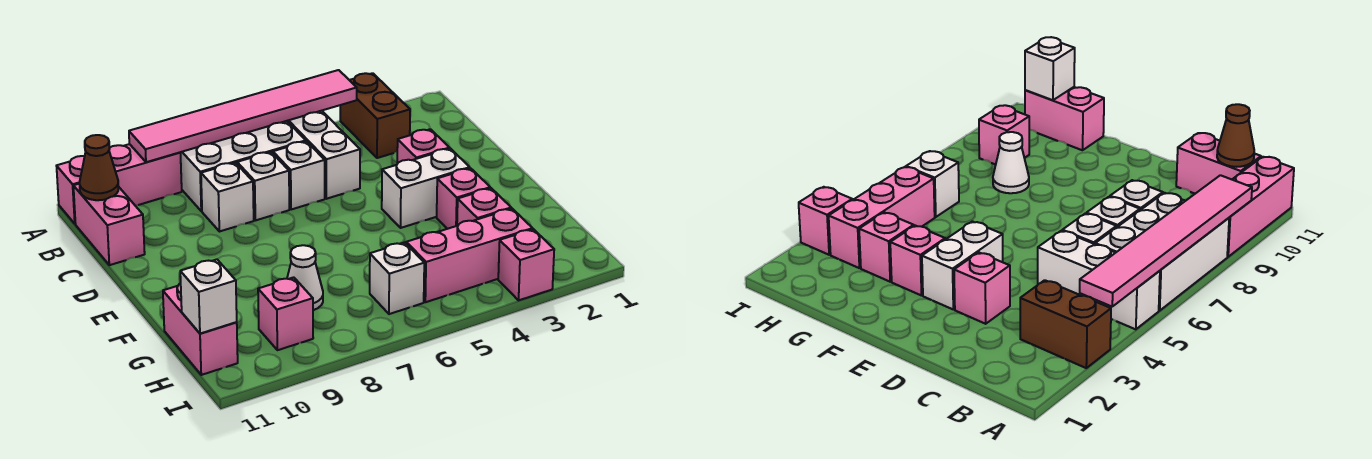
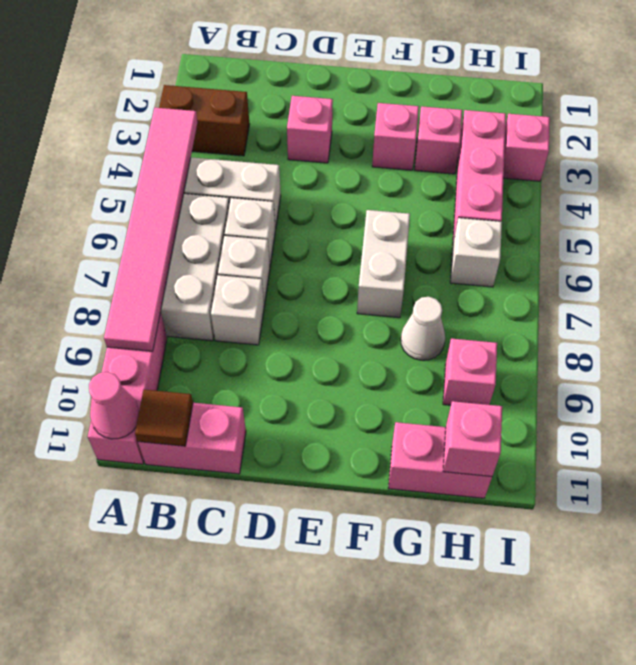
none -> pink 1x1 cone [89,372,139,439]
brown 1x1 cone [80,135,119,200] -> brown 1x1 tile [135,390,193,446]
white 1x2 brick [382,149,470,228] -> white 1x2 brick moved to [357,210,410,318]
white 1x1 brick [180,259,237,334] -> pink 1x1 brick [443,401,502,476]

